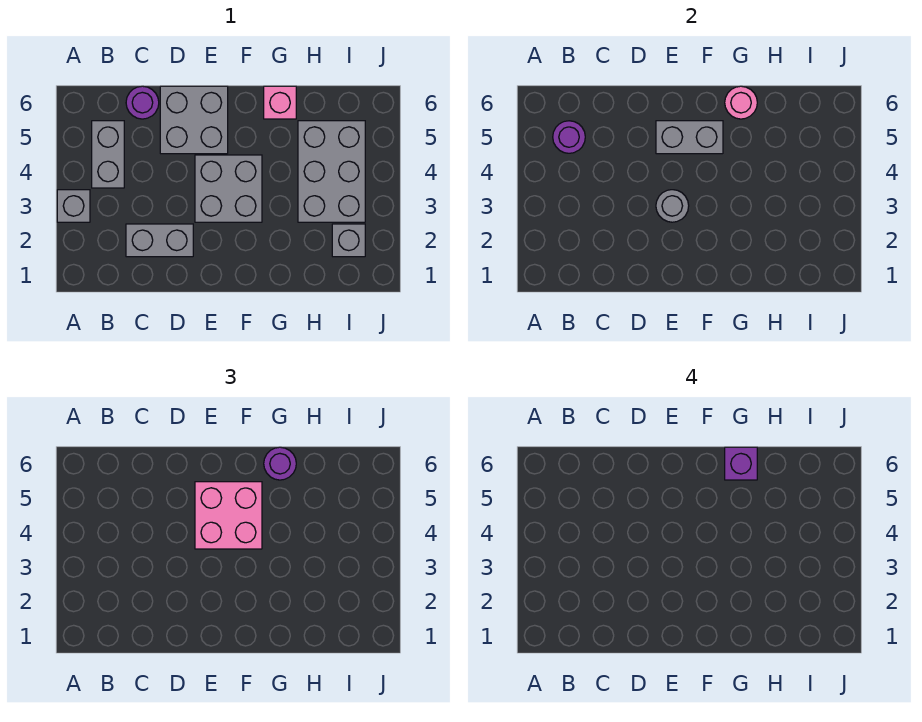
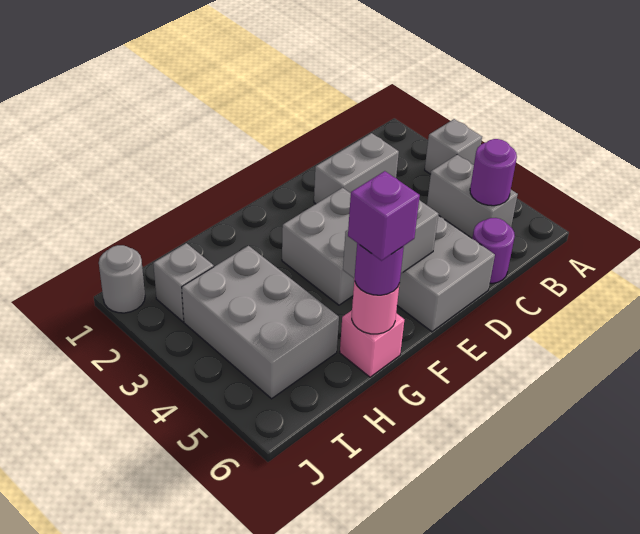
grey 1x1 round brick [656,190,689,222] -> grey 1x1 round brick moved to [99,245,145,313]
pink 2x2 brick [195,482,262,549] -> none

